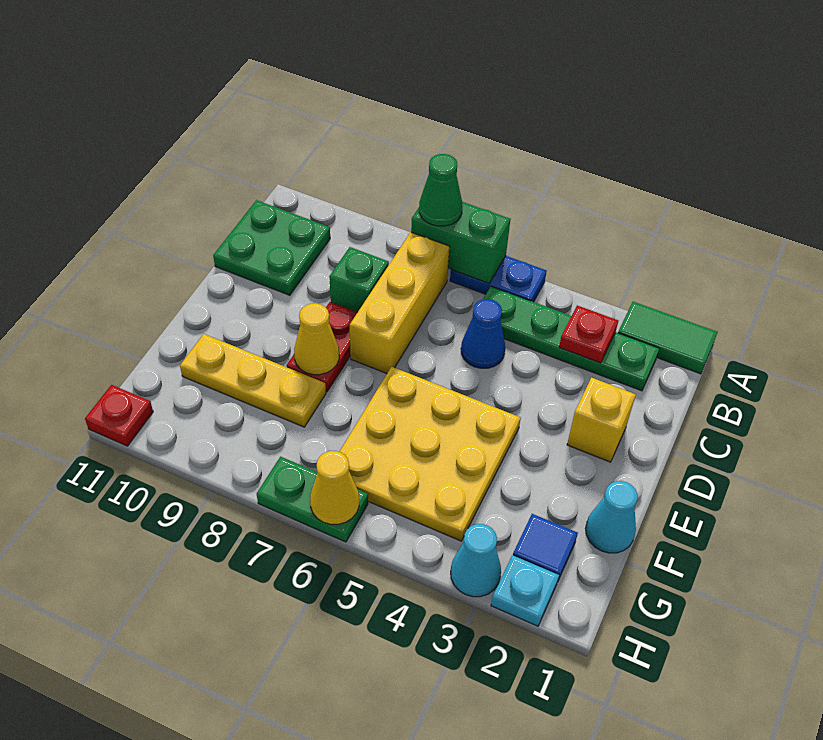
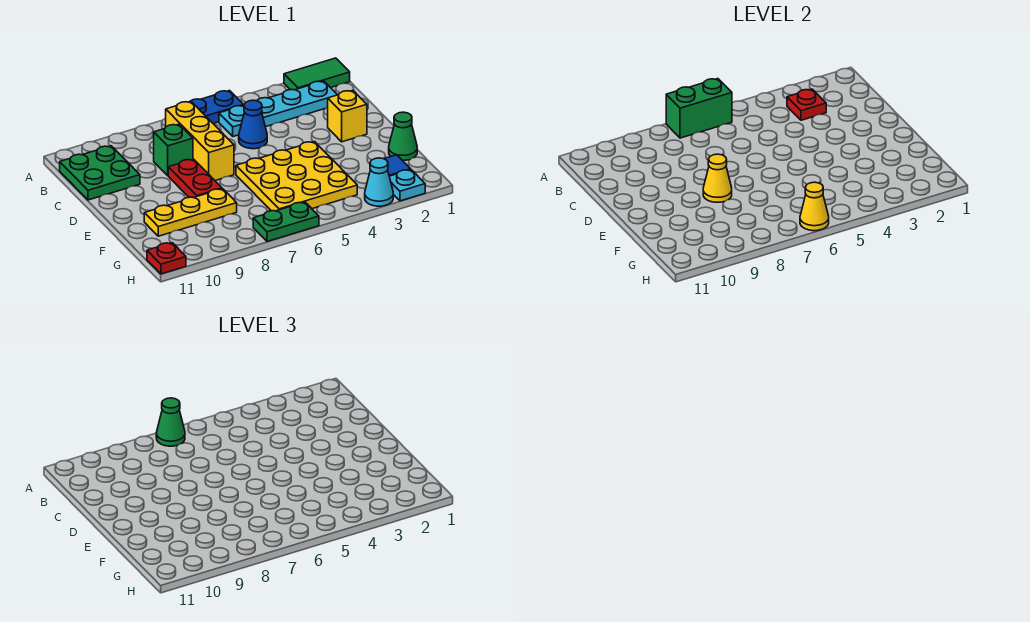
green 1x4 plate [484,287,659,391] -> cyan 1x4 plate [219,81,337,137]
cyan 1x1 cone [586,481,638,553] -> green 1x1 cone [389,112,417,160]

